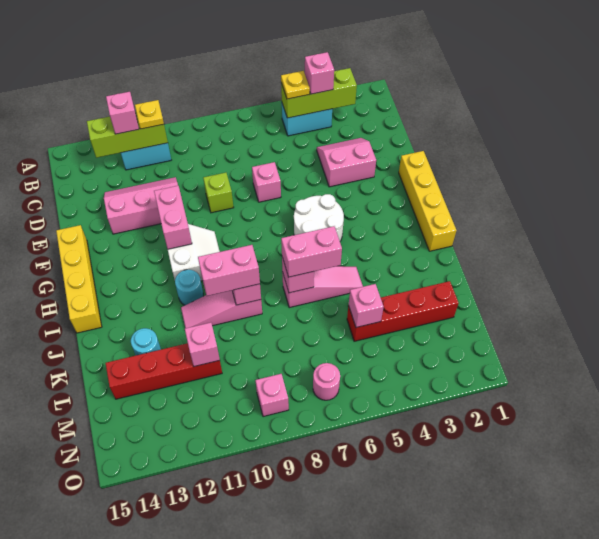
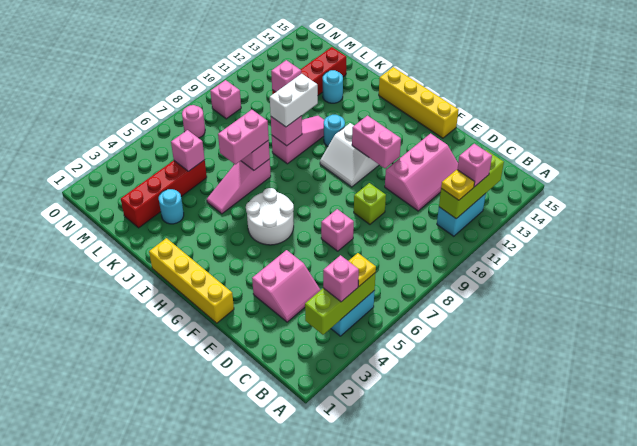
pink 1x2 brick [198,245,260,296] -> white 1x2 brick [270,74,318,127]
none -> cyan 1x1 round brick [159,189,184,224]

